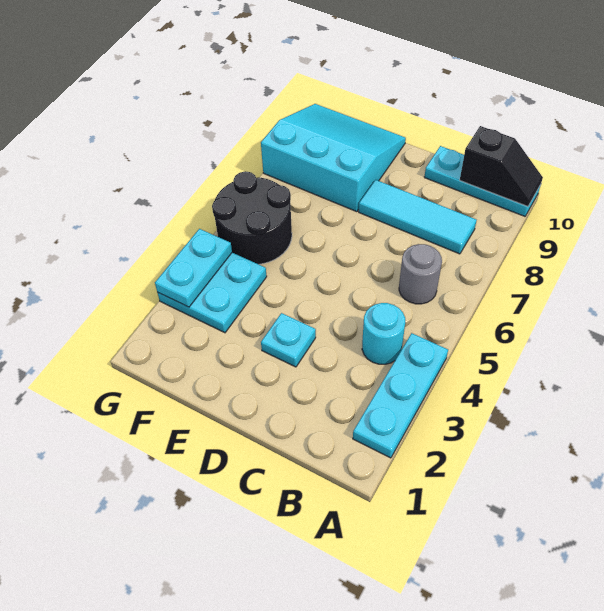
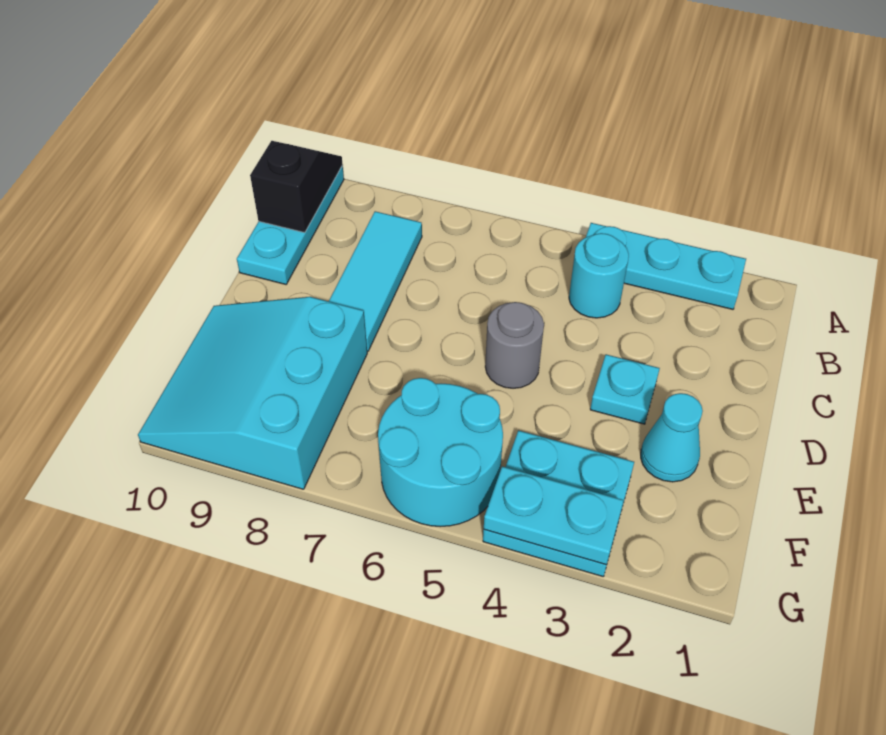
grey 1x1 round brick [399,244,442,304] -> grey 1x1 round brick moved to [485,302,544,388]
none -> cyan 1x1 cone [641,393,703,482]
black 2x2 round brick [212,171,292,264] -> cyan 2x2 round brick [378,378,503,527]

